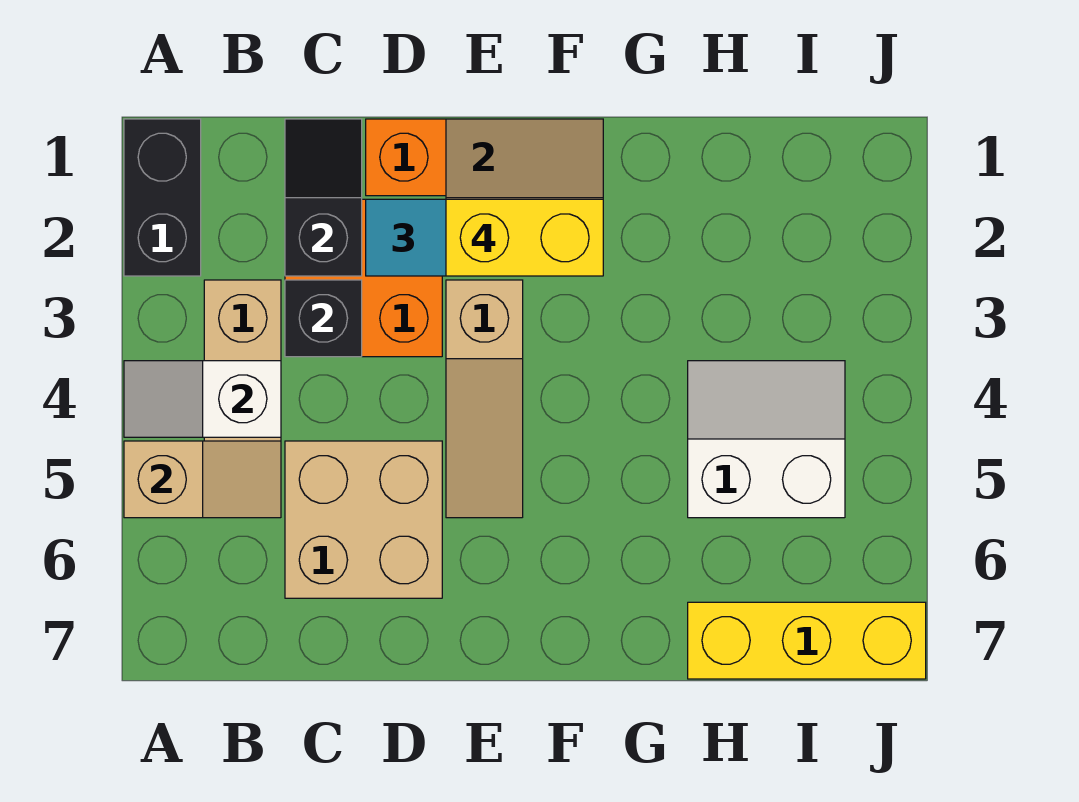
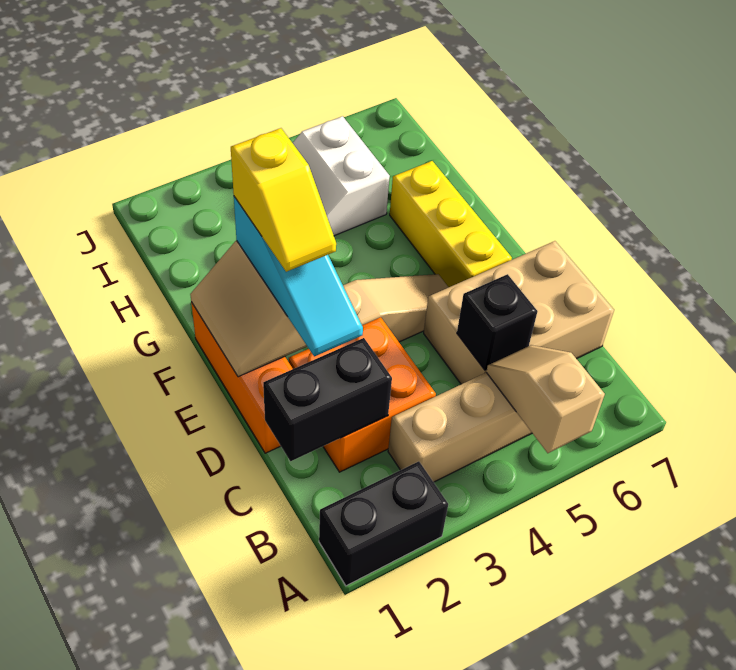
white 1x2 slope [124,361,281,437] -> none
black 1x2 slope [285,119,362,276] -> black 1x2 brick [263,338,392,461]
black 1x1 brick [285,280,362,357] -> black 1x1 brick moved to [457,274,538,370]
tan 2x2 brick [285,441,442,598] -> tan 2x3 brick [424,241,614,384]
yellow 1x2 brick [446,199,603,276] -> yellow 1x2 slope [231,128,336,272]
yellow 1x3 brick [688,602,926,679] -> yellow 1x3 brick moved to [390,161,512,287]

